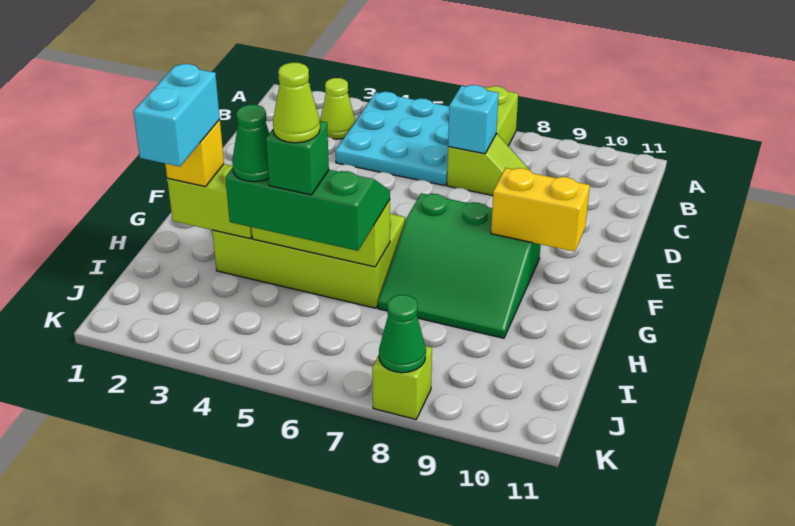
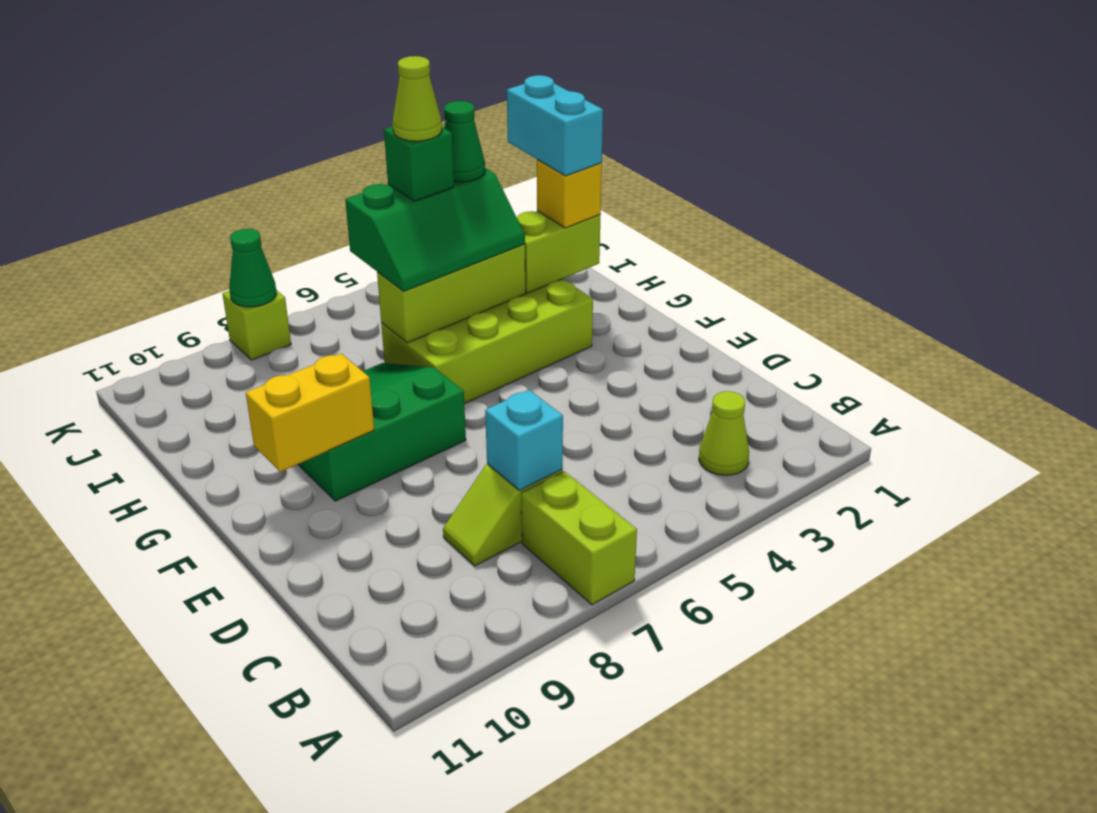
cyan 3x3 plate [335,92,449,186] -> none

